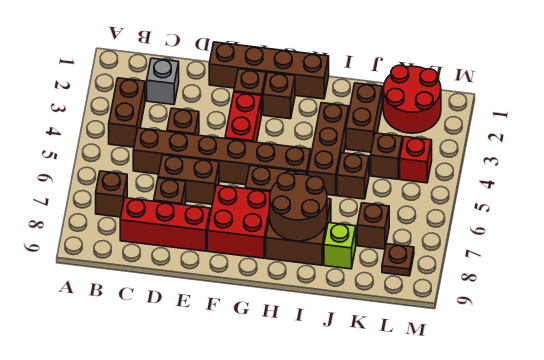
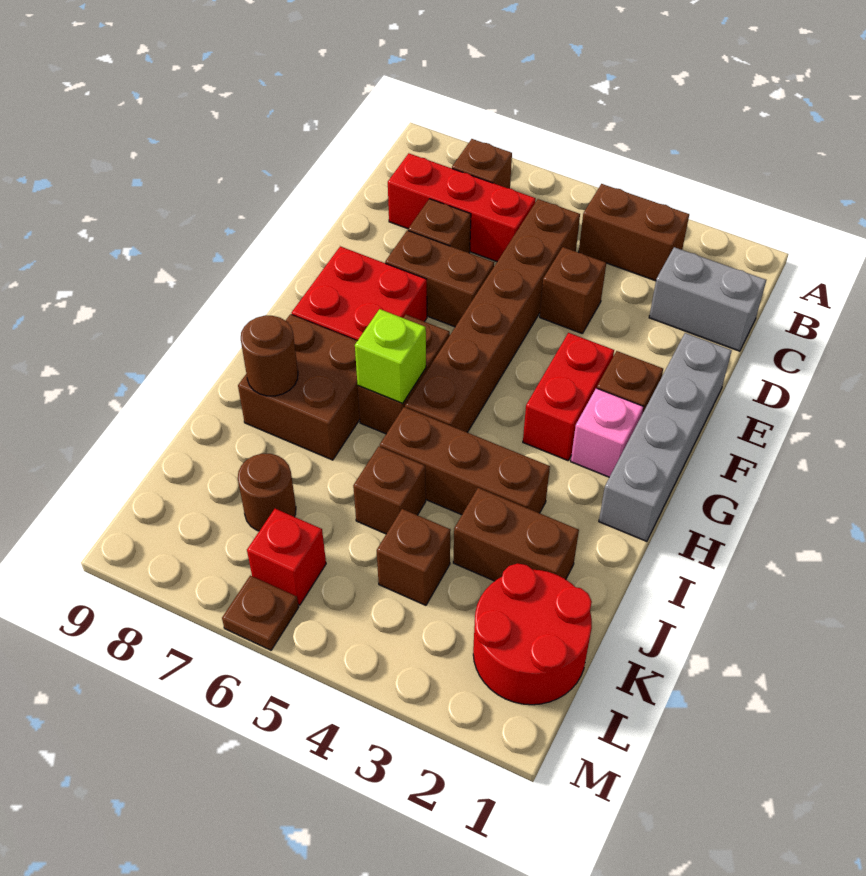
grey 1x1 brick [147,58,179,105] -> grey 1x2 brick [649,247,766,351]
red 1x3 brick [120,198,210,251] -> red 1x3 brick turned to [388,153,536,261]
brown 1x2 brick [158,155,219,204] -> brown 1x2 brick turned to [385,230,494,327]
brown 1x4 brick [209,42,329,99] -> grey 1x4 brick [599,333,732,541]
red 1x2 brick [225,92,261,142] -> red 1x2 brick turned to [523,333,614,461]
brown 1x1 brick [263,72,295,119] -> pink 1x1 brick [571,388,643,477]
brown 2x2 round brick [270,173,327,241] -> brown 1x1 round brick [241,315,298,396]
lime 1x1 brick [324,223,356,269] -> lime 1x1 brick moved to [355,309,426,404]
brown 1x1 brick [357,203,389,249] -> brown 1x1 round brick [238,454,296,531]
red 1x1 brick [400,137,432,183] -> red 1x1 brick moved to [247,509,326,605]
brown 1x1 plate [382,244,414,276] -> brown 1x1 plate moved to [222,576,299,650]

